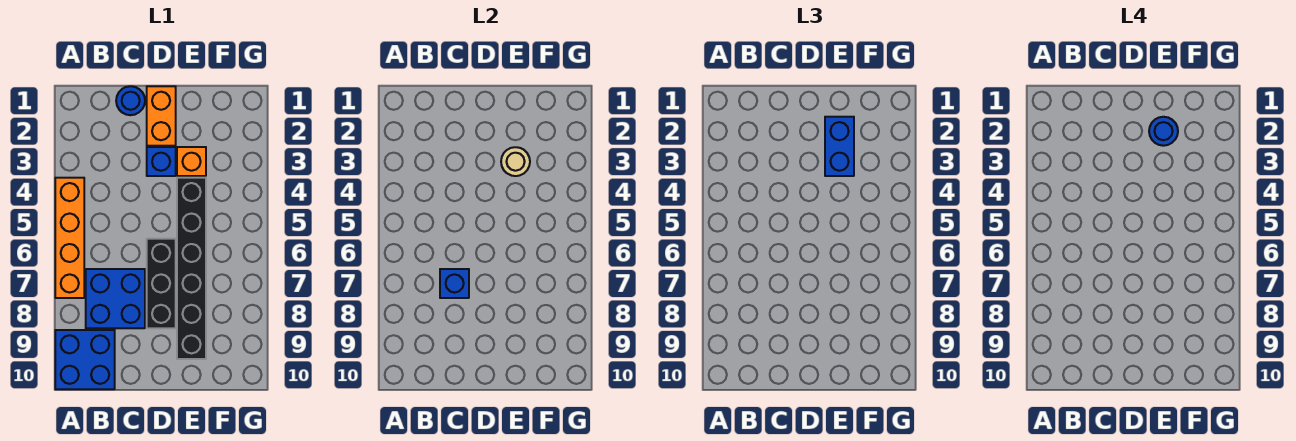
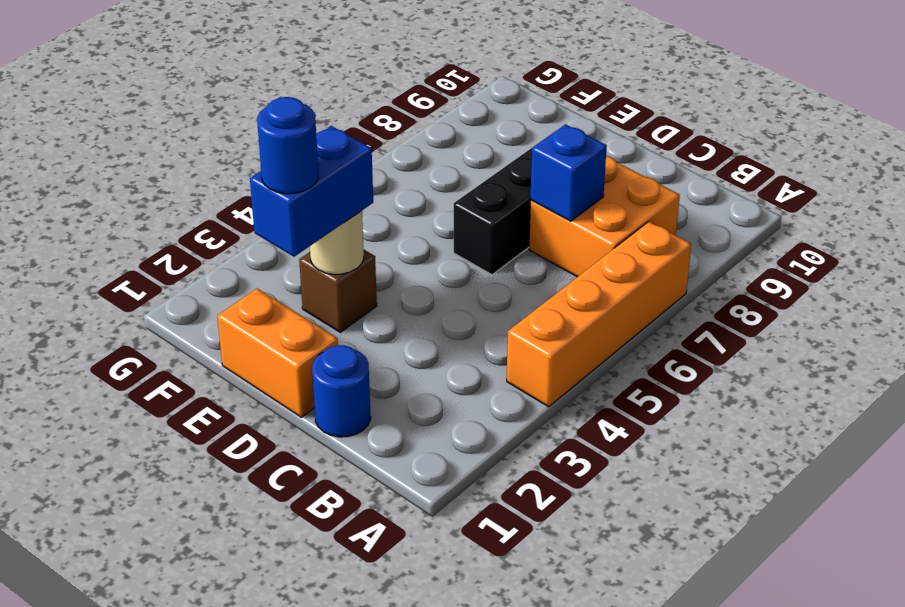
blue 2x2 brick [55,330,115,389] -> none
blue 2x2 brick [86,269,145,328] -> orange 2x2 brick [529,156,680,277]
orange 1x2 brick [147,86,176,146] -> orange 1x2 brick turned to [217,288,338,417]
blue 1x1 brick [147,147,176,176] -> none
orange 1x1 brick [177,147,206,176] -> brown 1x1 brick [299,250,377,332]
black 1x6 brick [177,178,206,359] -> none

